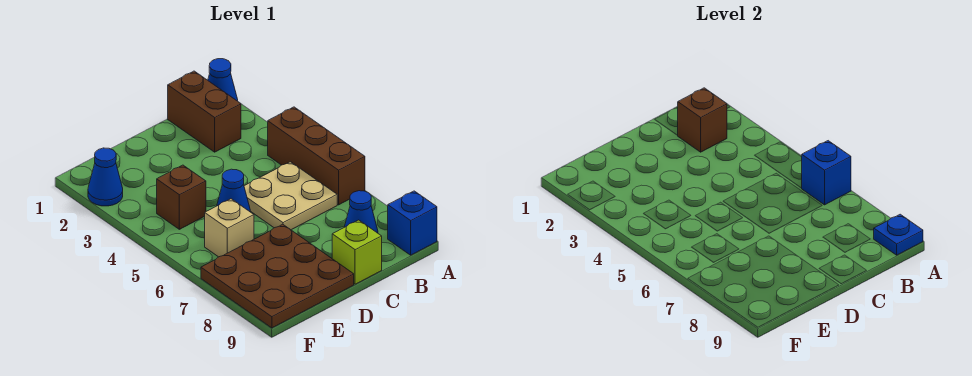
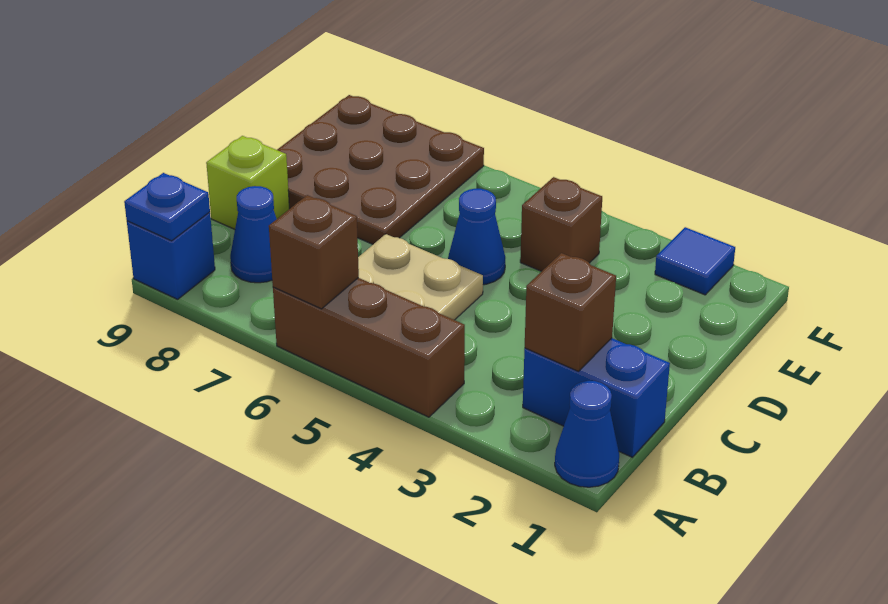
blue 1x1 brick [802,141,851,205] -> brown 1x1 brick [269,195,359,309]
brown 1x2 brick [168,71,241,152] -> blue 1x2 brick [523,338,670,457]
tan 1x1 brick [205,199,254,257] -> none
blue 1x1 cone [88,148,123,206] -> blue 1x1 tile [655,227,735,295]

